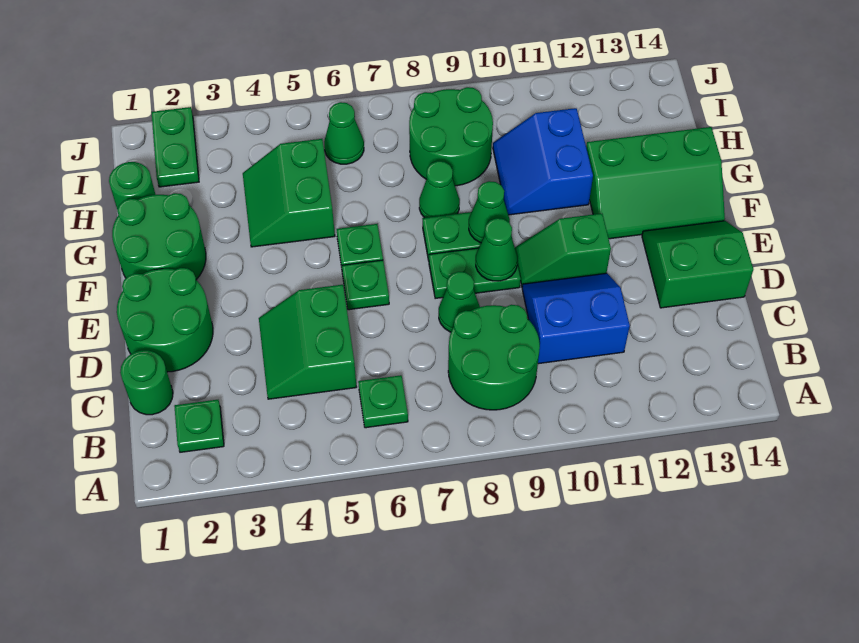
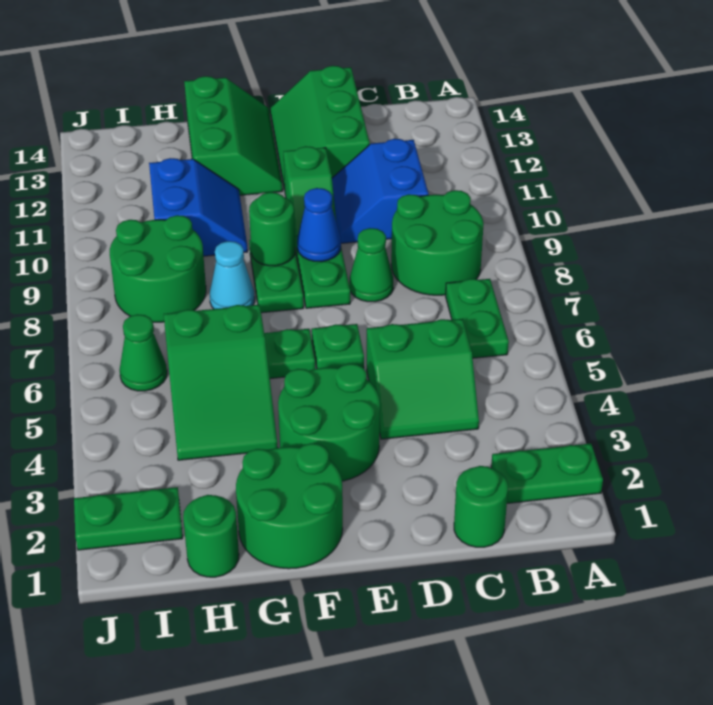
green 1x1 plate [174,400,224,452] -> green 1x2 plate [491,444,603,503]
green 1x1 plate [358,375,408,428] -> green 1x2 plate [446,279,509,358]
green 2x2 round brick [117,268,213,372] -> green 2x2 round brick moved to [278,364,380,481]
green 2x2 slope [642,221,753,308] -> green 2x3 slope [271,66,370,190]
green 1x1 cone [476,218,517,281] -> blue 1x1 cone [297,188,341,262]
green 1x1 cone [469,181,510,243] -> green 1x1 round brick [249,192,295,266]
green 2x2 slope [243,139,335,247] -> green 2x3 slope [164,305,278,460]
green 1x1 cone [419,161,460,218] -> cyan 1x1 cone [210,241,255,309]
blue 2x2 slope [493,108,593,215] -> blue 2x2 slope turned to [149,158,248,256]

